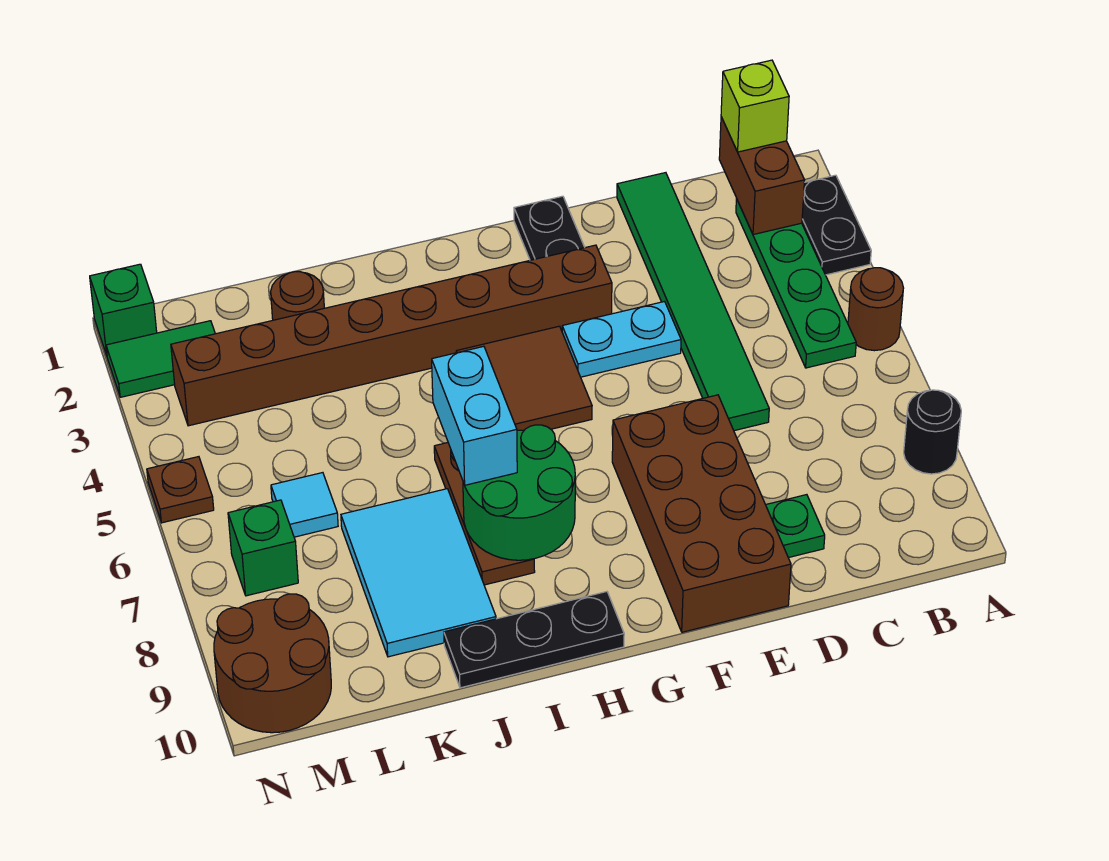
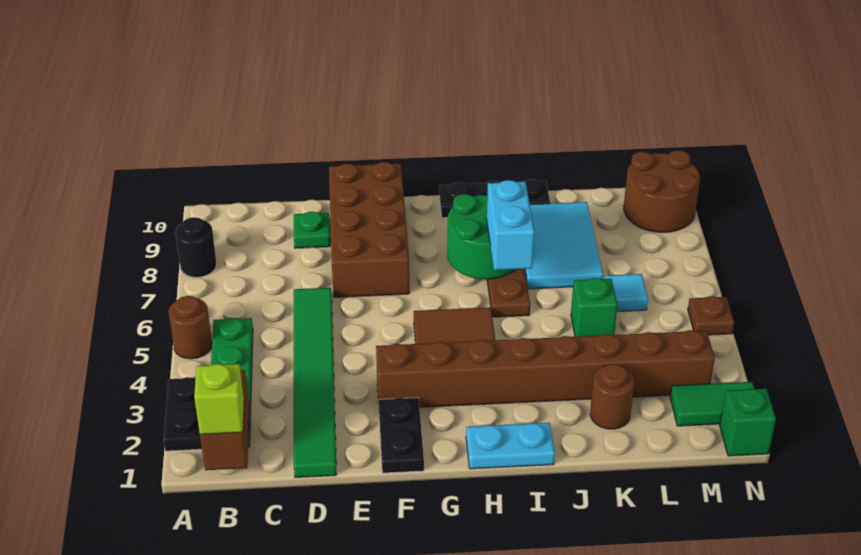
cyan 1x2 plate [562,302,681,377] -> cyan 1x2 plate moved to [466,423,555,469]
green 1x1 brick [228,500,298,596] -> green 1x1 brick moved to [571,278,617,337]

